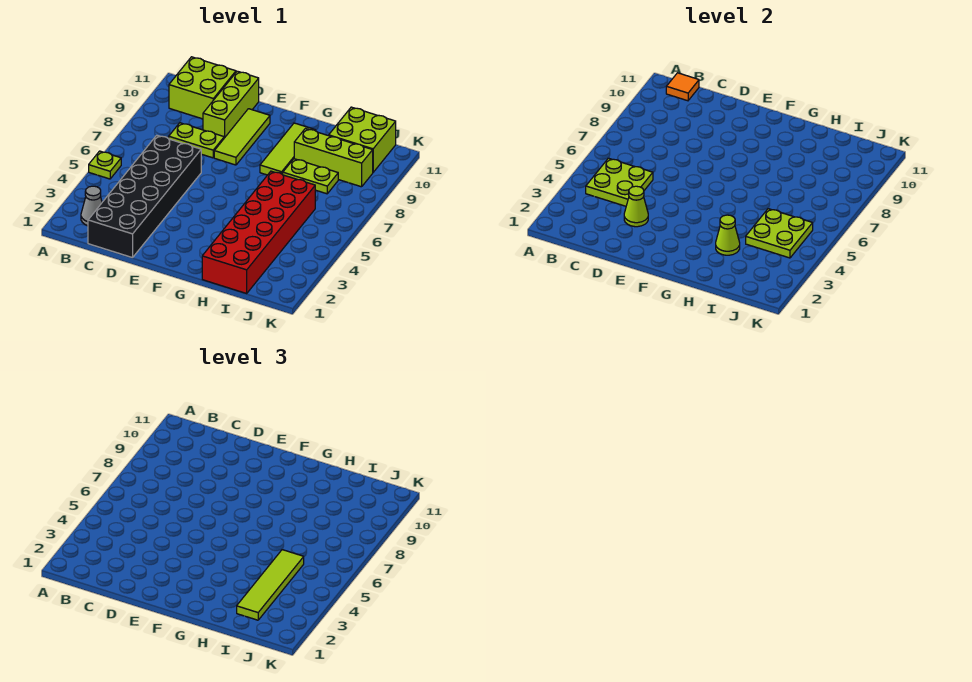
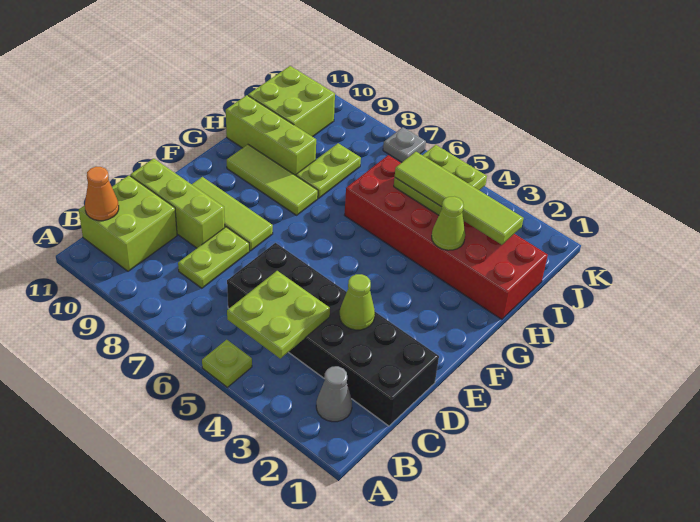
orange 1x1 tile [666,73,699,101] -> orange 1x1 cone [85,167,119,221]
lime 1x3 brick [294,129,373,187] -> lime 1x3 brick turned to [226,95,316,176]
none -> grey 1x1 plate [383,127,426,162]

